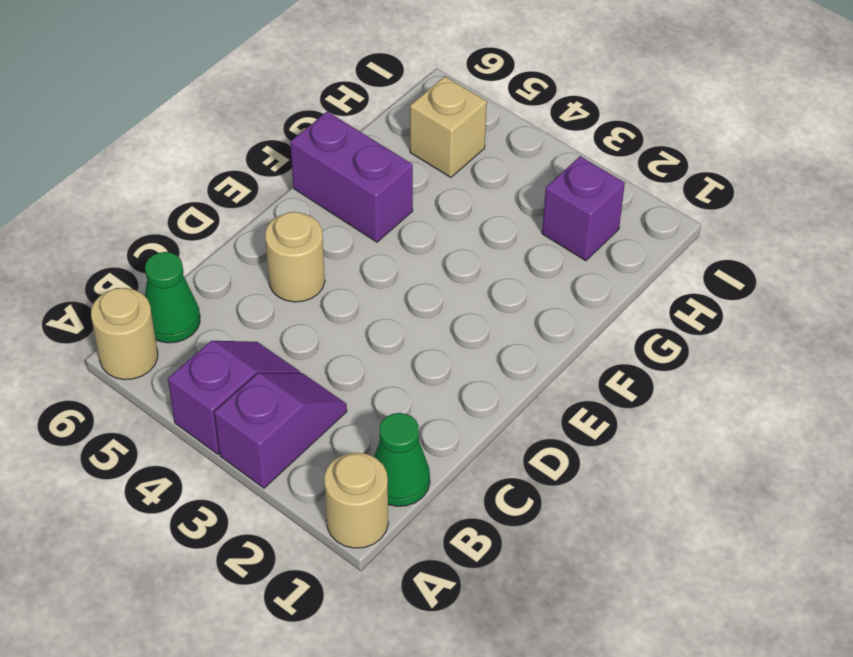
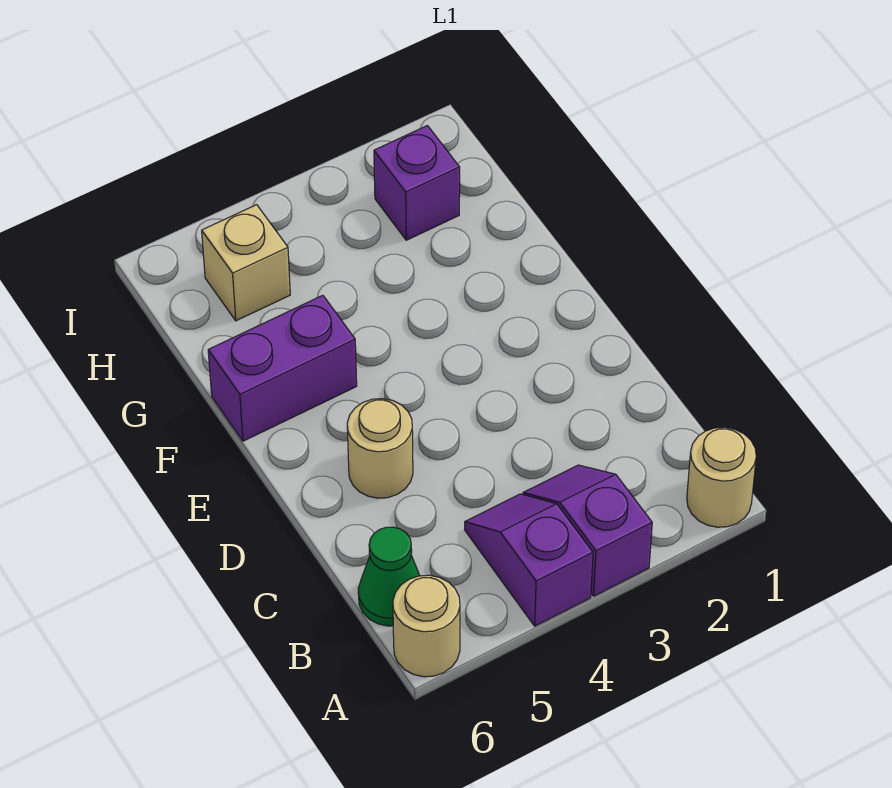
green 1x1 cone [374,413,430,506] -> none

